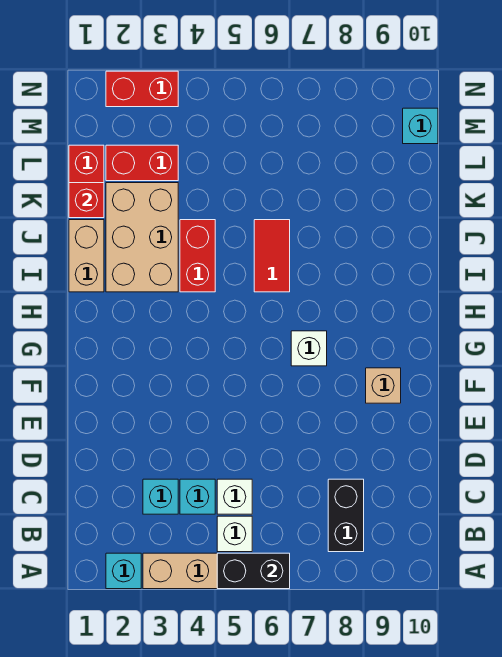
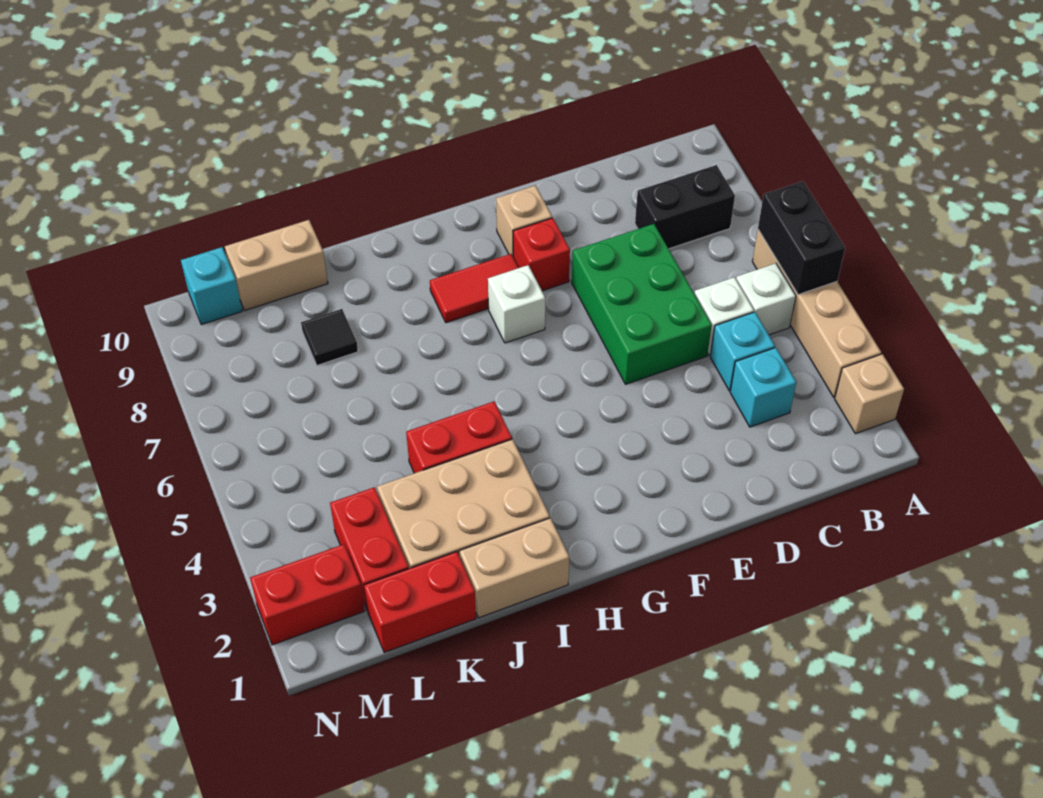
cyan 1x1 brick [106,553,141,589] -> tan 1x1 brick [835,354,904,434]
none -> green 2x3 brick [572,224,712,384]
red 1x2 tile [254,220,290,292] -> red 1x2 tile moved to [430,254,518,323]
red 1x1 brick [69,183,104,218] -> red 1x1 brick moved to [513,218,570,291]
none -> black 1x1 tile [301,309,358,365]
none -> tan 1x2 brick [225,220,328,310]
red 1x2 brick [106,71,178,107] -> red 1x2 brick turned to [250,544,365,645]

